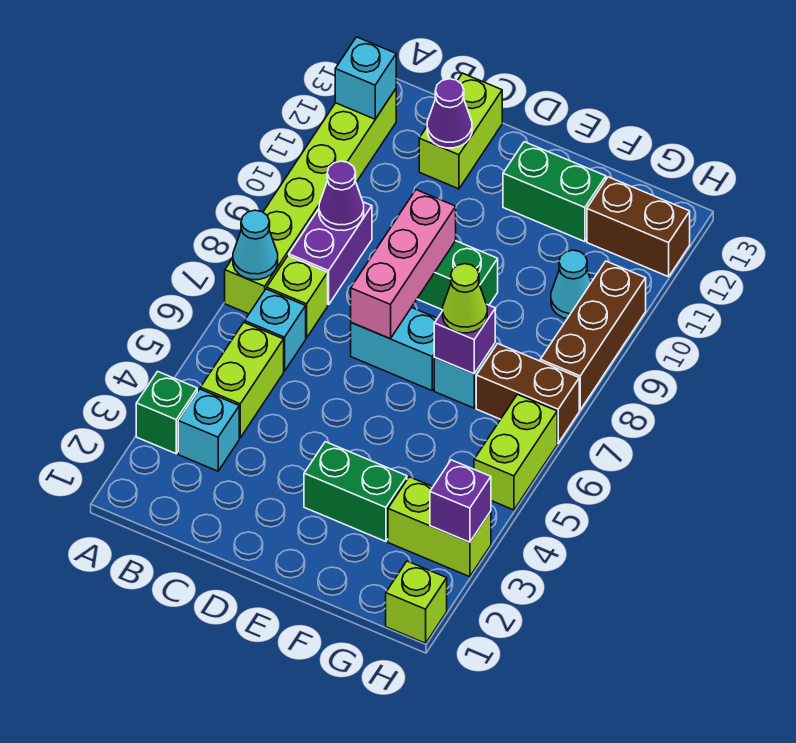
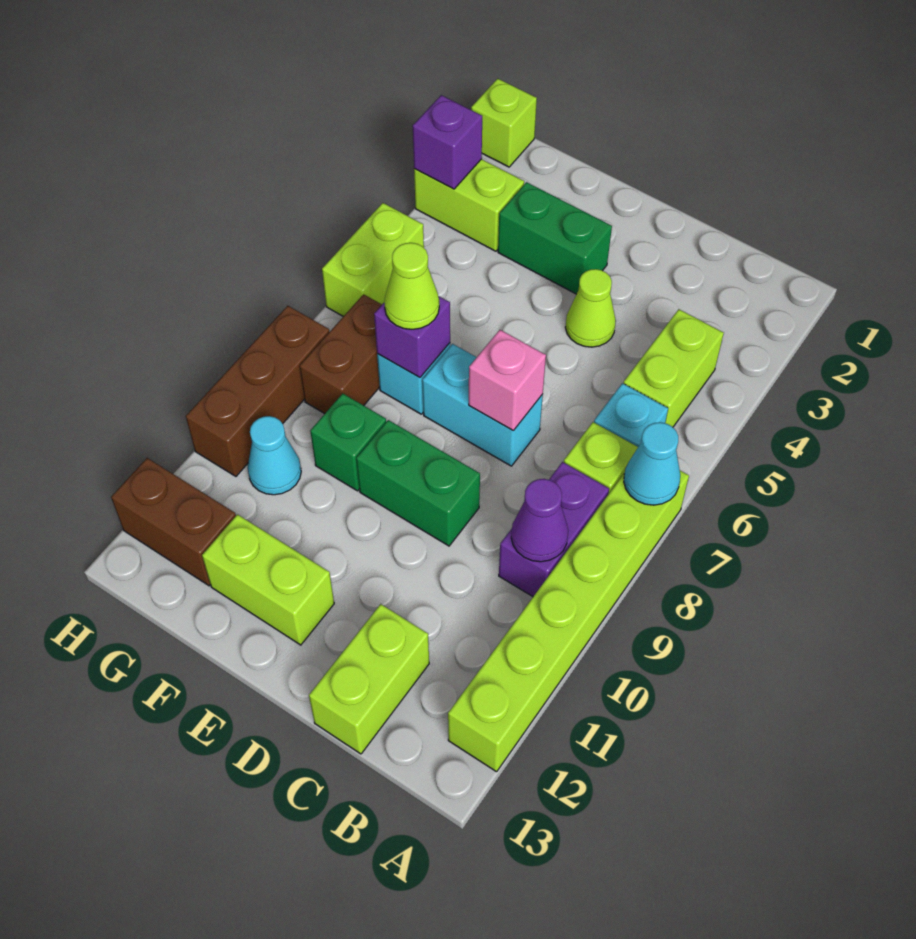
green 1x1 brick [136,371,197,454] -> green 1x1 brick moved to [310,393,386,491]
cyan 1x1 brick [335,37,396,119] -> none
cyan 1x1 brick [178,389,239,471] -> none
purple 1x1 cone [427,79,472,148] -> none
none -> lime 1x1 cone [565,269,616,347]
pink 1x3 brick [351,190,456,339] -> pink 1x1 brick [469,330,546,430]
green 1x2 brick [503,142,606,242] -> lime 1x2 brick [202,515,334,645]
brown 1x2 brick [476,344,579,443] -> brown 1x2 brick turned to [300,294,382,414]

